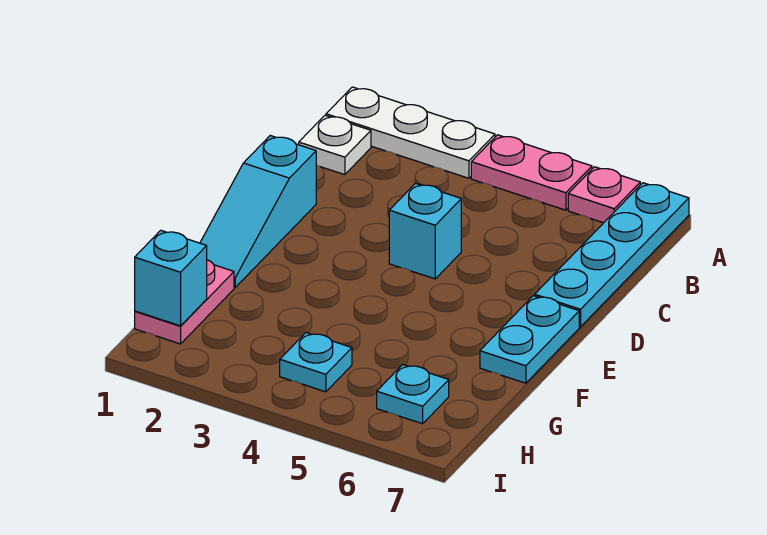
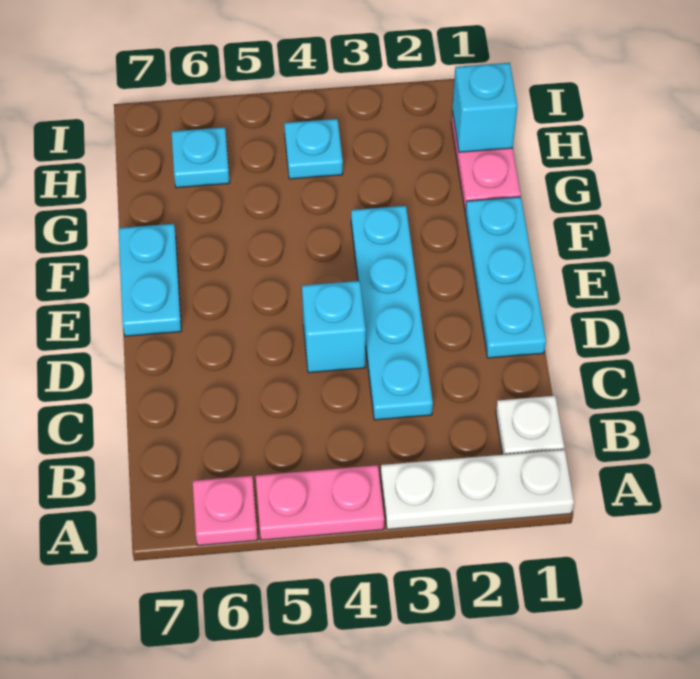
cyan 1x4 plate [535,183,689,327] -> cyan 1x4 plate moved to [351,206,433,420]
cyan 1x3 slope [200,136,316,287] -> cyan 1x3 plate [465,197,546,358]

